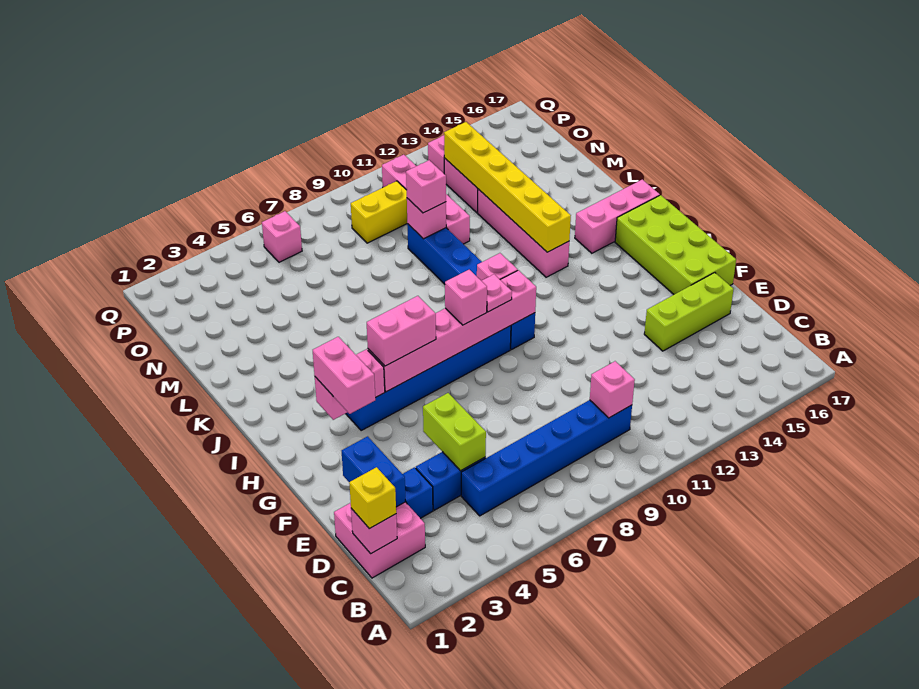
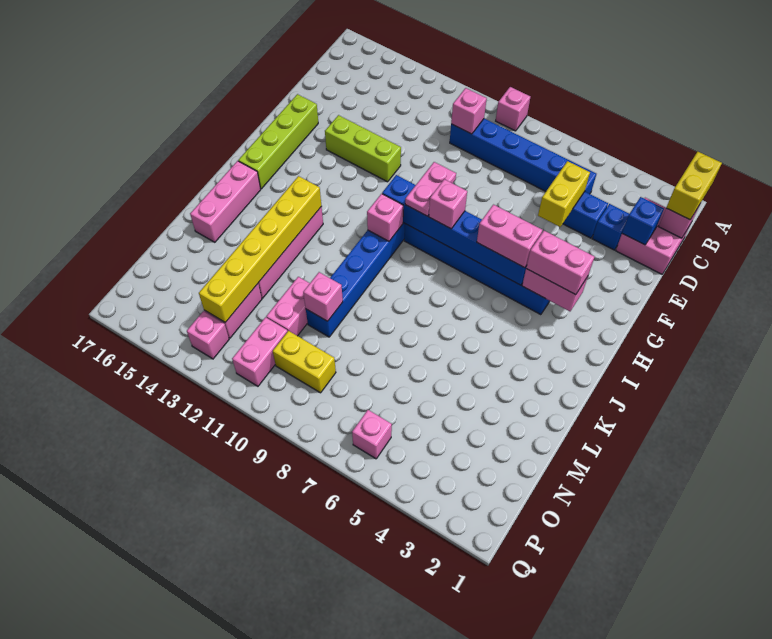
yellow 1x1 brick [349,467,396,529] -> yellow 1x2 brick [666,152,722,220]
blue 1x2 brick [342,436,405,507] -> blue 1x1 brick [622,197,664,245]
lime 1x2 brick [423,393,486,471] -> yellow 1x2 brick [538,161,590,227]
lime 1x3 brick [644,273,734,351] -> lime 1x3 brick moved to [325,115,401,182]
lime 2x4 brick [615,195,736,294] -> lime 1x4 brick [238,94,318,189]
pink 1x2 brick [313,337,375,414] -> pink 1x2 brick turned to [526,231,594,295]
pink 1x6 brick [368,270,536,392] -> blue 1x6 brick [382,175,527,285]
pink 1x1 plate [482,274,512,312] -> pink 1x2 plate [405,162,456,216]
pink 1x3 brick [575,180,660,253] -> pink 1x3 brick turned to [190,161,261,242]
pink 1x1 brick [406,160,446,213] -> pink 1x1 brick moved to [496,87,530,131]

